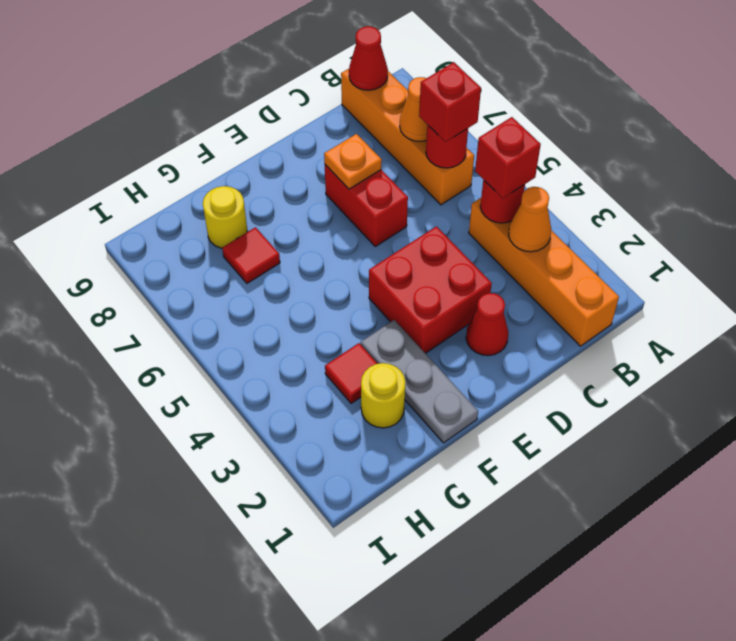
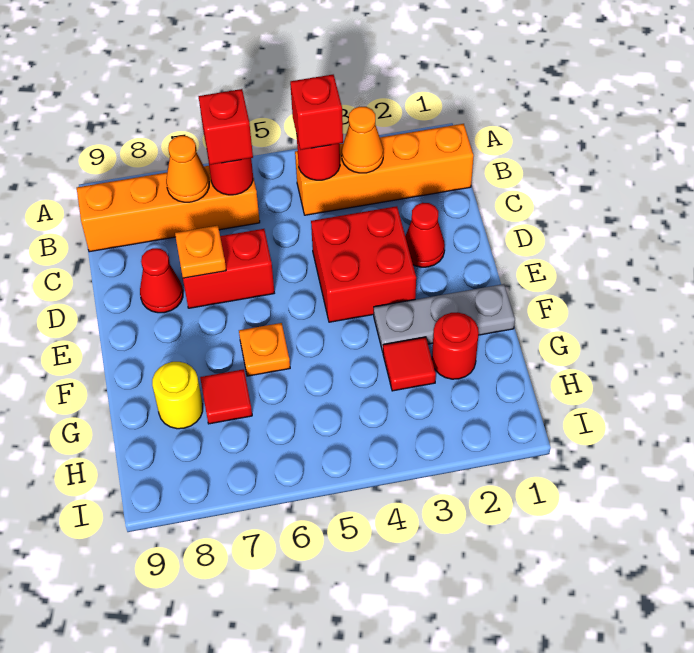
red 1x1 cone [349,26,388,90] -> red 1x1 cone moved to [140,248,183,313]
none -> orange 1x1 plate [239,323,290,376]
yellow 1x1 round brick [361,363,405,428] -> red 1x1 round brick [432,313,479,379]

